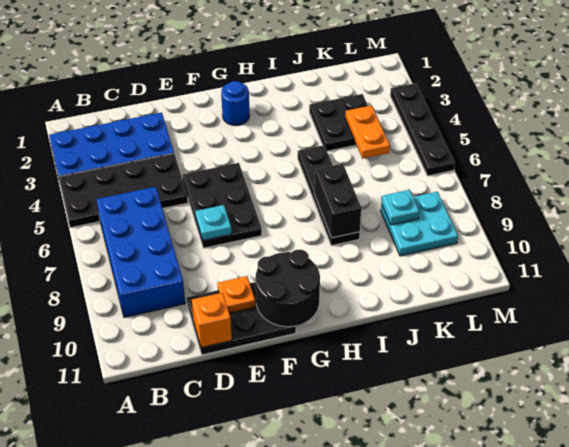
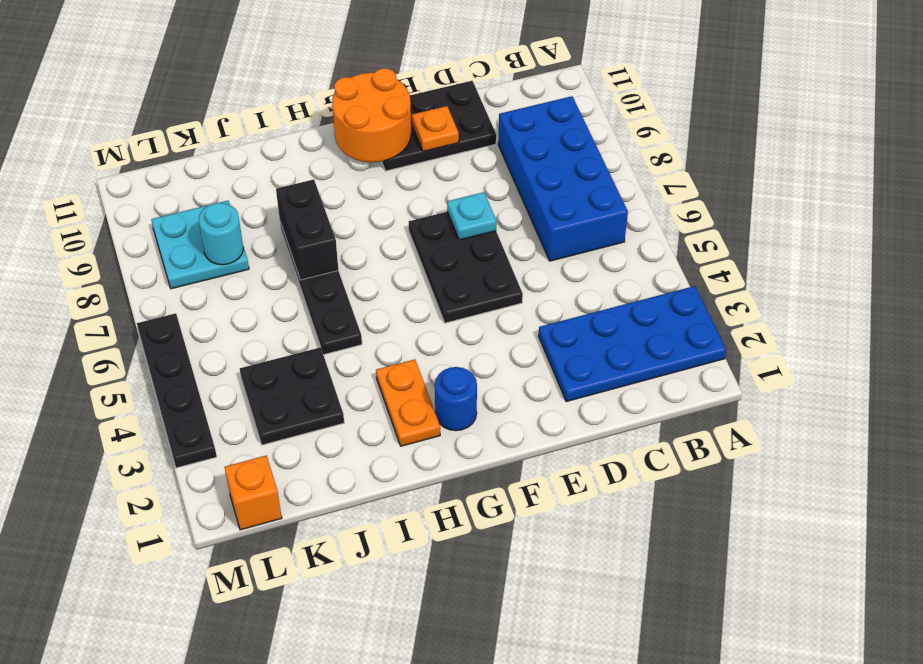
black 2x4 plate [59,153,188,228] -> none
orange 1x1 brick [192,293,232,348] -> orange 1x1 brick moved to [225,456,282,530]
black 2x2 round brick [255,250,320,327] -> orange 2x2 round brick [332,68,411,162]
orange 1x2 plate [345,105,390,159] -> orange 1x2 plate moved to [376,359,440,446]
cyan 1x1 plate [382,190,419,225] -> cyan 1x1 round brick [199,203,243,265]

